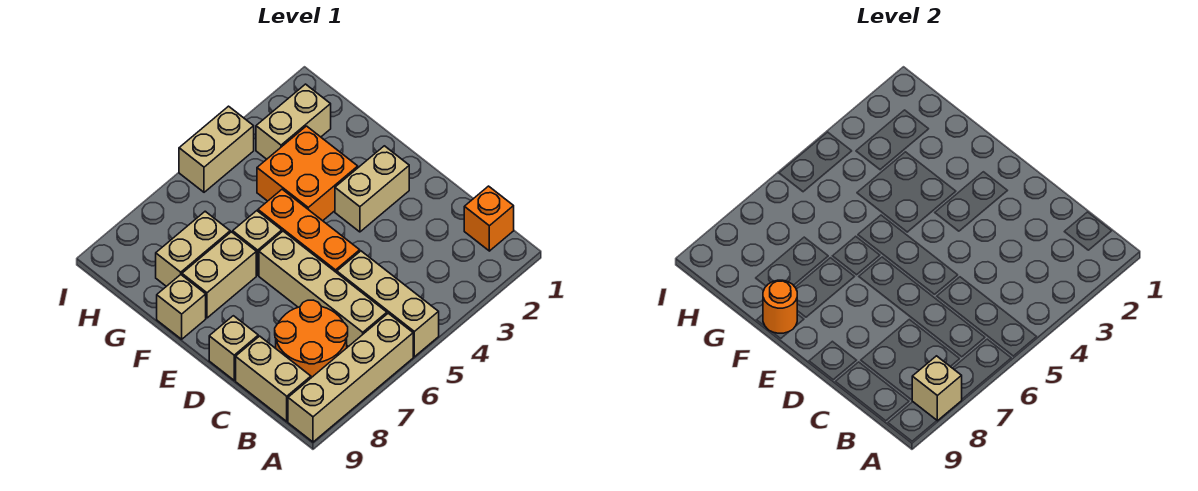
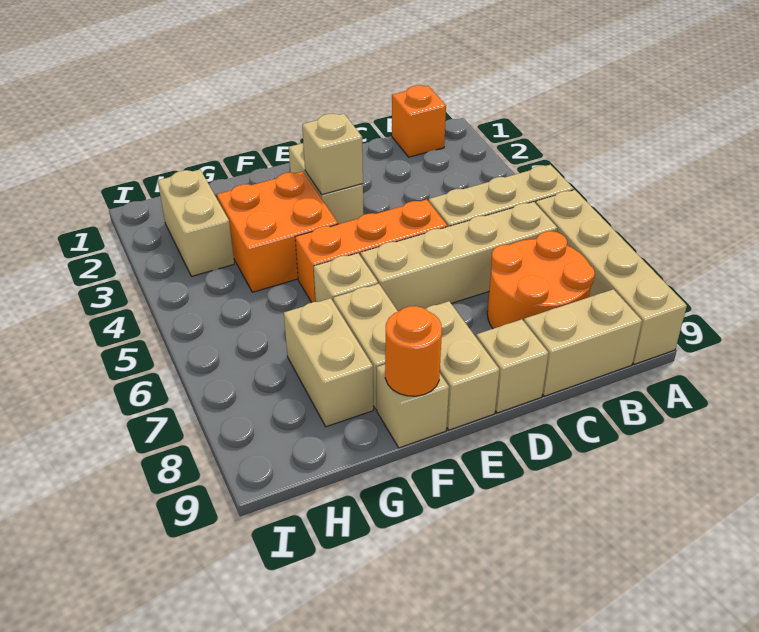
tan 1x1 brick [912,356,962,421] -> tan 1x1 brick moved to [302,114,363,195]
tan 1x2 brick [179,106,254,192] -> tan 1x2 brick moved to [426,301,500,430]

